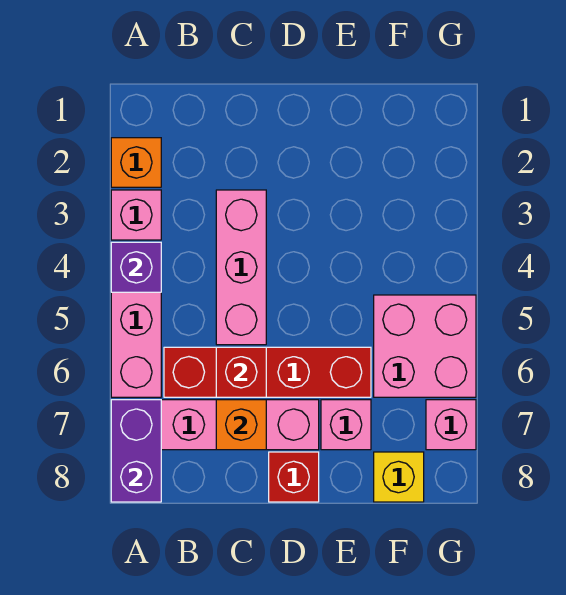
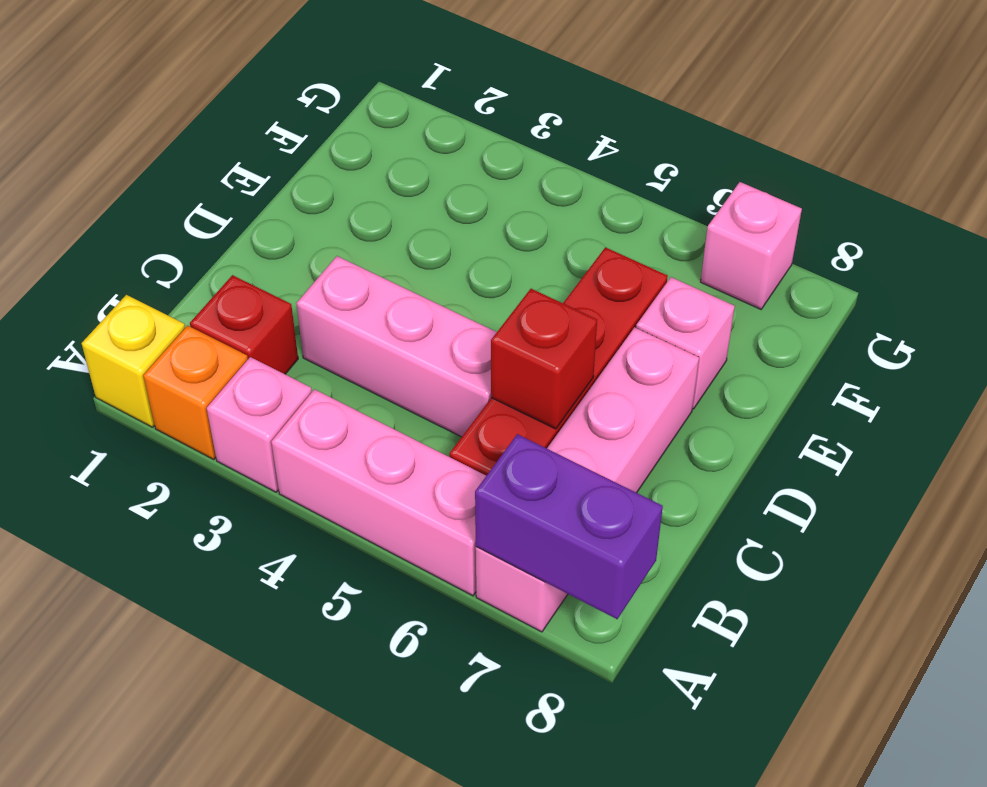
purple 1x1 brick [111,242,161,292] -> none
orange 1x1 brick [216,400,266,450] -> none
red 1x1 brick [269,452,319,502] -> red 1x1 brick moved to [190,275,298,374]
pink 2x2 brick [374,295,476,397] -> none
yellow 1x1 brick [374,452,424,502] -> yellow 1x1 brick moved to [82,295,185,427]

